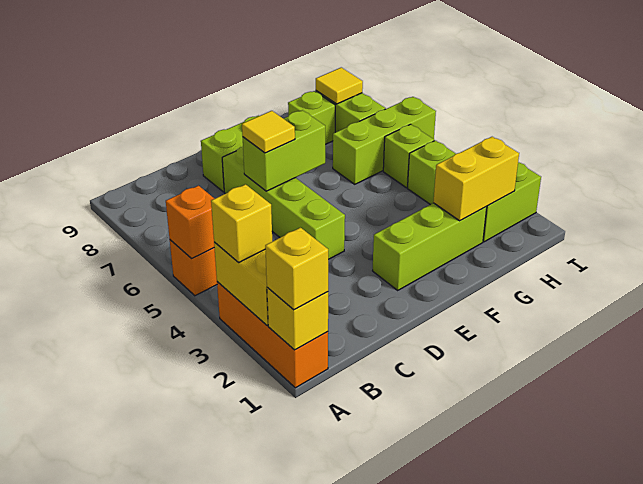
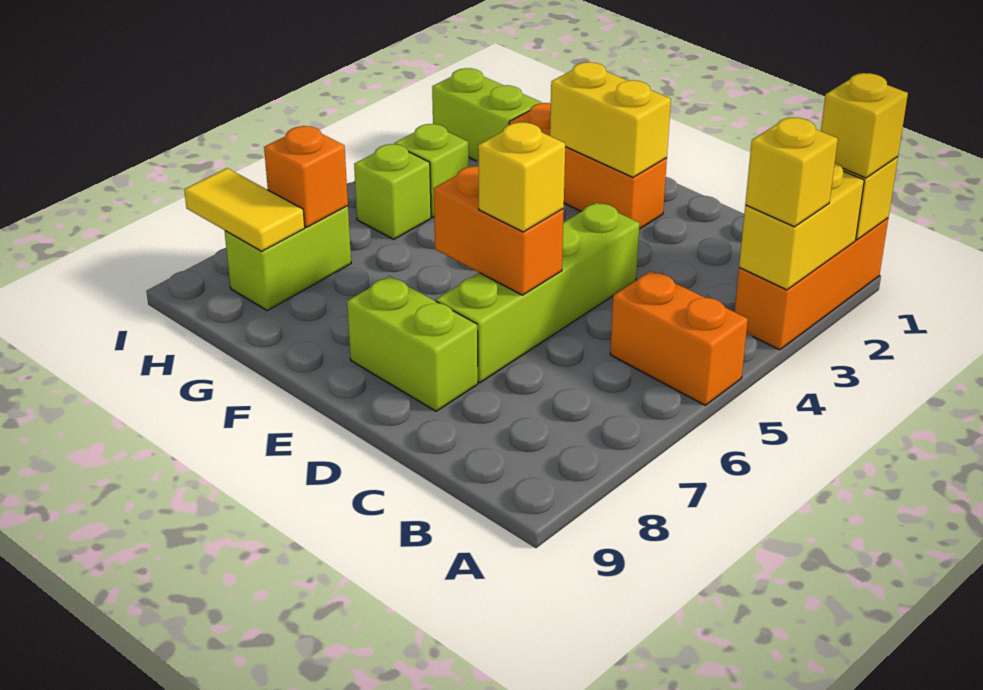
orange 1x1 brick [166,186,214,259] -> orange 1x1 brick moved to [264,126,348,227]
lime 1x2 brick [243,110,325,191] -> orange 1x2 brick [434,166,564,295]
yellow 1x1 tile [242,111,295,153] -> yellow 1x1 brick [478,122,565,232]
lime 1x3 brick [373,203,487,290] -> orange 1x3 brick [509,103,667,229]
yellow 1x2 brick [433,137,519,221] -> yellow 1x2 brick moved to [550,62,671,177]
lime 1x3 brick [333,97,436,184] -> none
lime 1x1 brick [288,91,335,144] -> none
yellow 1x1 tile [316,68,363,104] -> yellow 1x2 tile [184,168,305,251]

